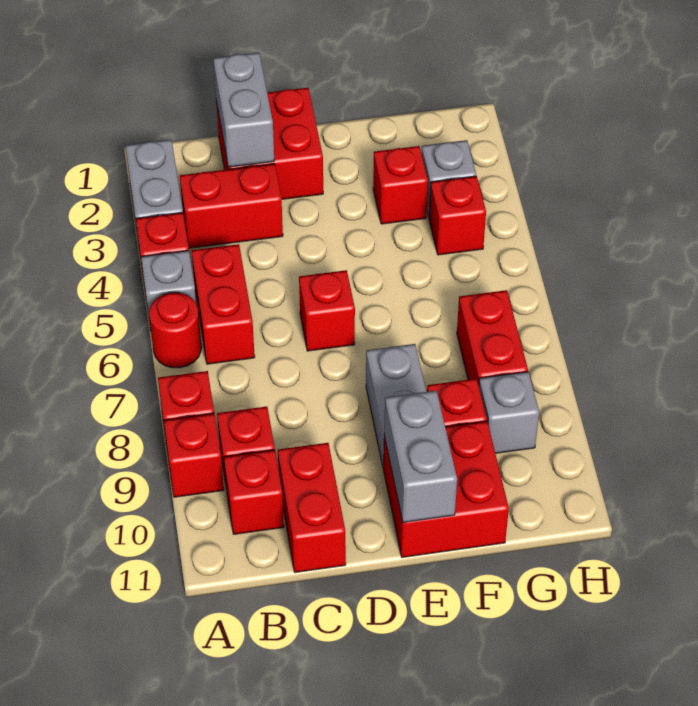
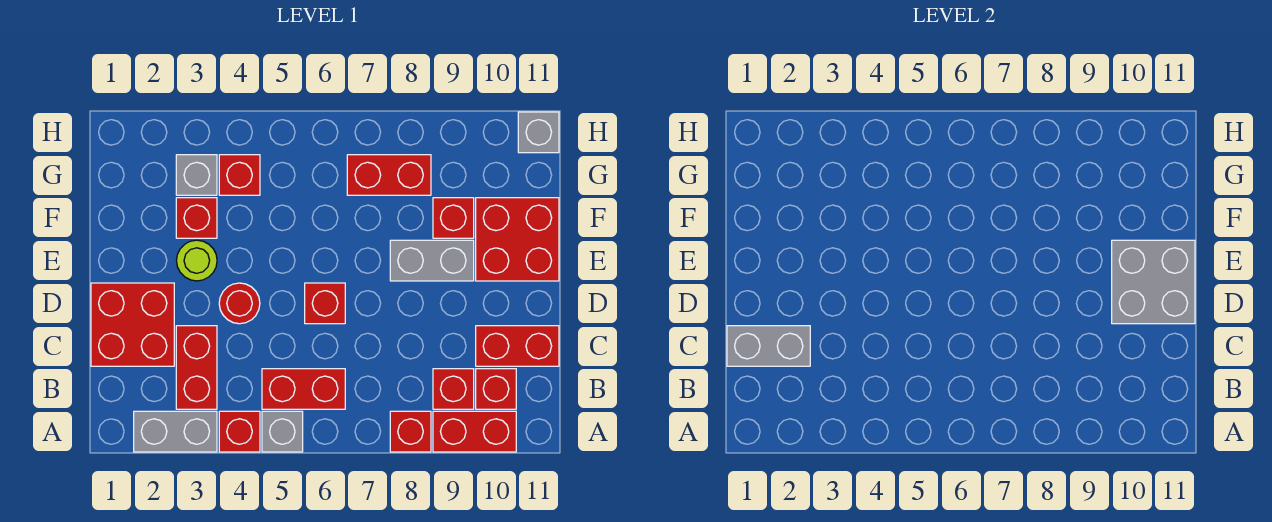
red 1x1 round brick [149,293,201,368] -> red 1x1 round brick moved to [219,283,260,324]
red 1x1 brick [164,414,224,497] -> red 1x2 brick [433,411,516,452]
none -> lime 1x1 round brick [177,240,217,281]
grey 1x2 brick [384,390,457,522] -> grey 2x2 brick [1112,240,1195,324]
grey 1x1 brick [479,372,539,453] -> grey 1x1 brick moved to [518,112,559,153]

